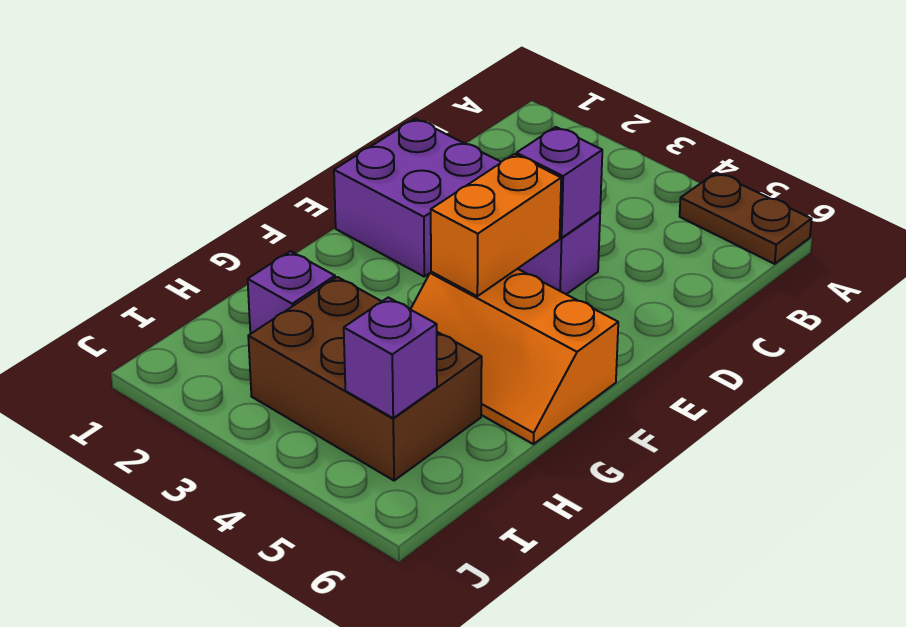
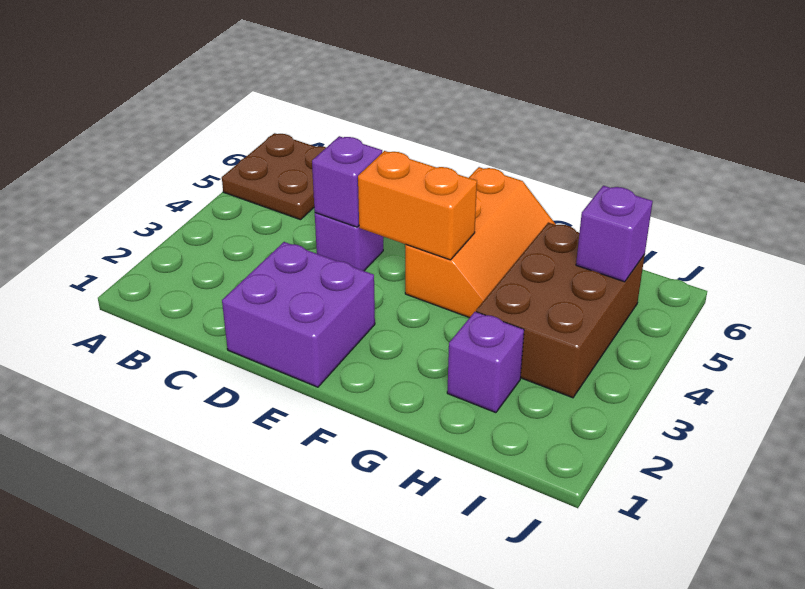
brown 1x2 plate [680,173,811,264] -> brown 2x2 plate [222,133,326,220]

